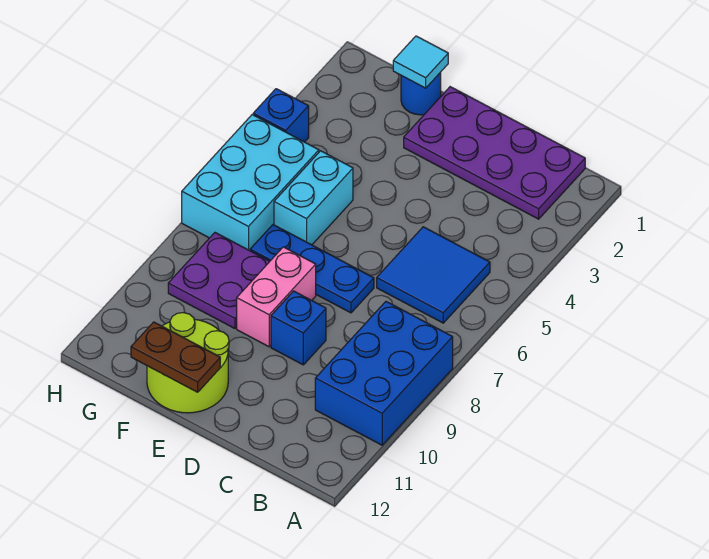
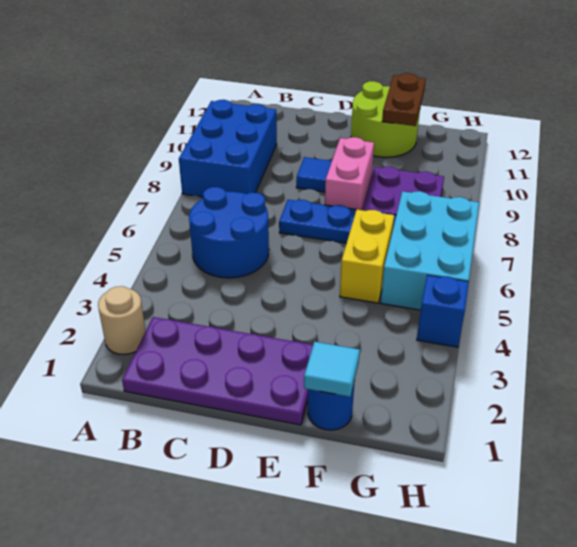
none -> tan 1x1 round brick [98,286,146,354]
blue 2x2 tile [377,227,490,323] -> blue 2x2 round brick [189,187,269,278]
blue 1x1 brick [271,291,326,365] -> blue 1x1 tile [296,157,332,192]
brown 1x2 plate [131,322,220,392] -> brown 1x2 plate turned to [382,73,426,126]
cyan 1x2 brick [274,151,353,245] -> yellow 1x2 brick [340,210,394,303]

